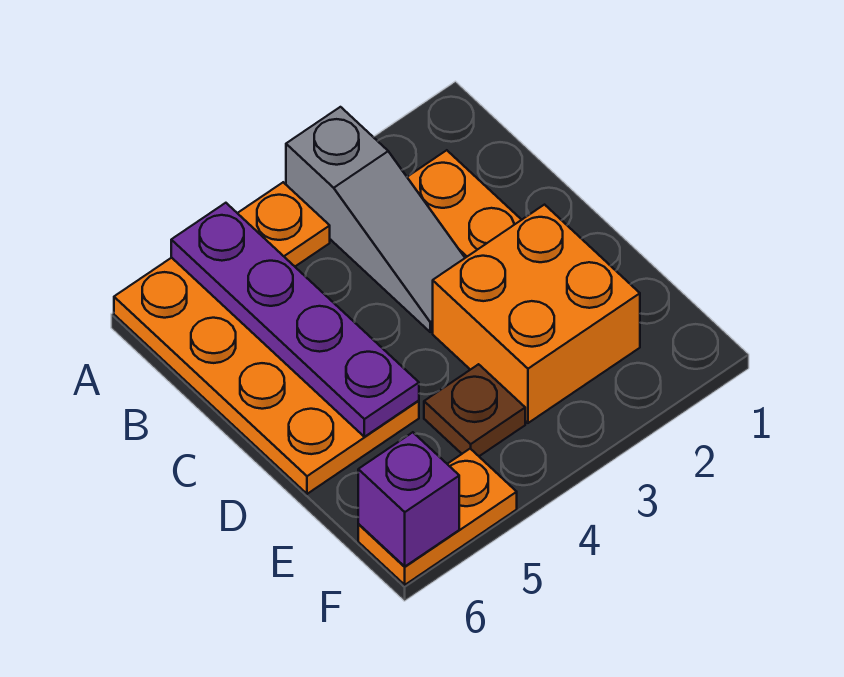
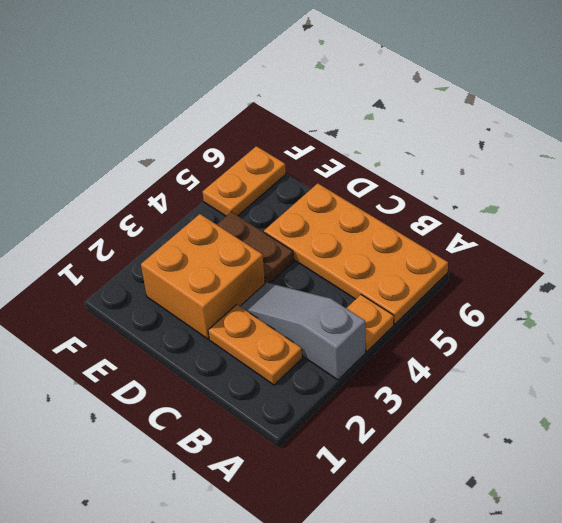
purple 1x4 plate [171,203,419,437] -> none
brown 1x1 plate [424,364,525,456] -> brown 1x2 plate [217,212,294,283]
purple 1x1 brick [358,432,459,567] -> none

